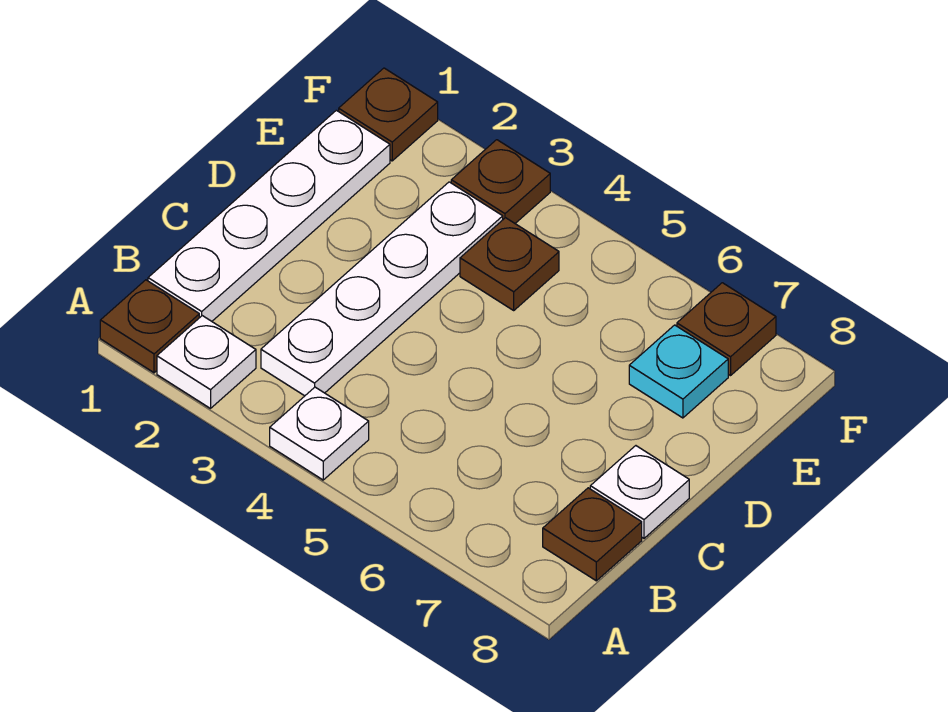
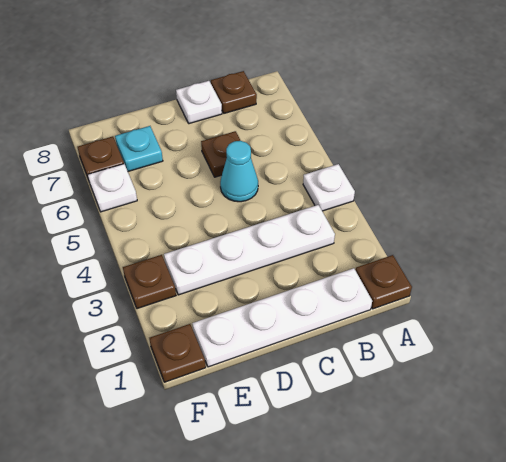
white 1x1 plate [157,316,256,408] -> white 1x1 plate moved to [88,164,137,212]
none -> cyan 1x1 cone [220,141,258,202]
brown 1x1 plate [460,218,559,310] -> brown 1x1 plate moved to [201,131,241,177]

